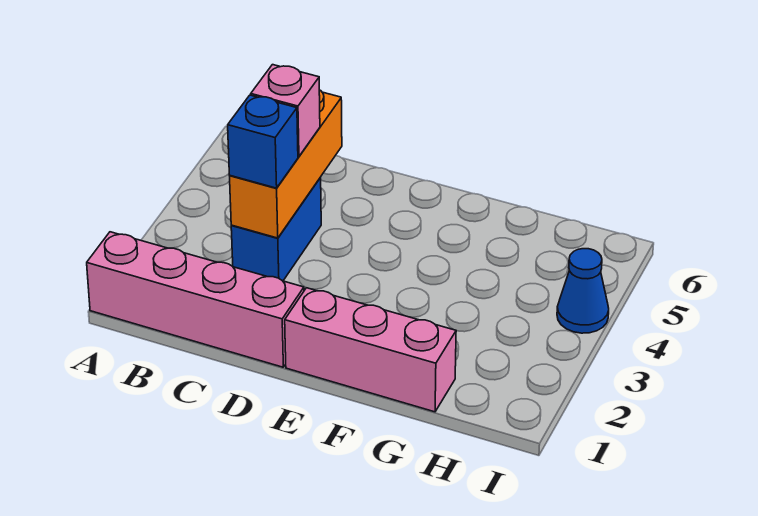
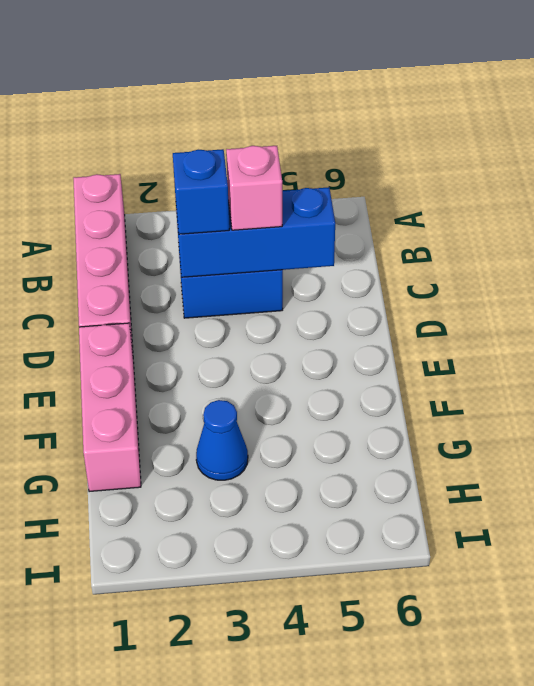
orange 1x3 brick [230,90,342,238] -> blue 1x3 brick [176,187,335,277]
blue 1x1 cone [557,249,609,333] -> blue 1x1 cone moved to [196,400,248,480]

